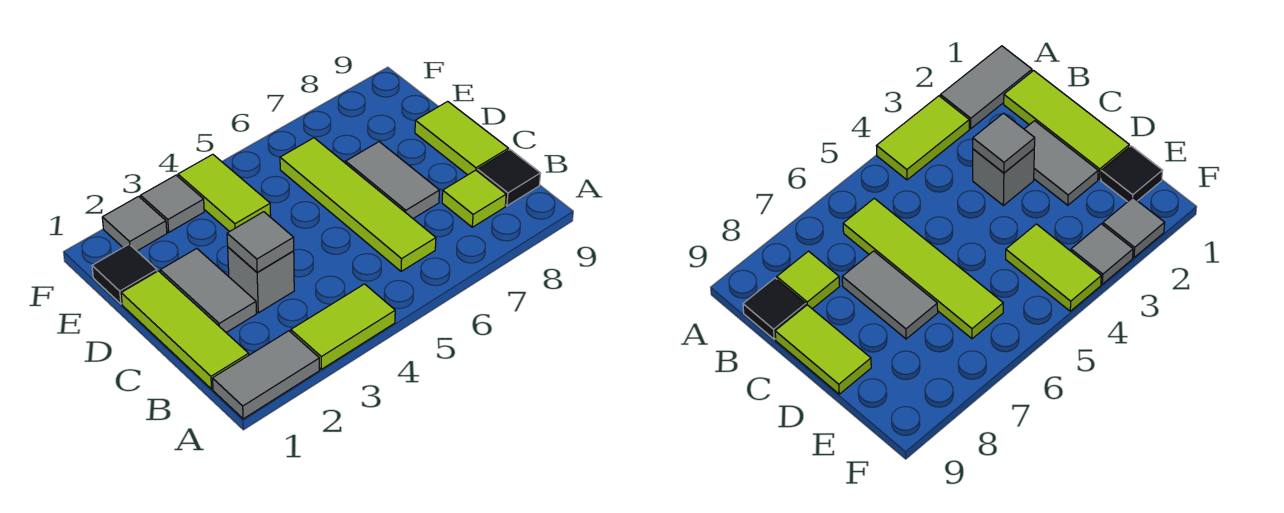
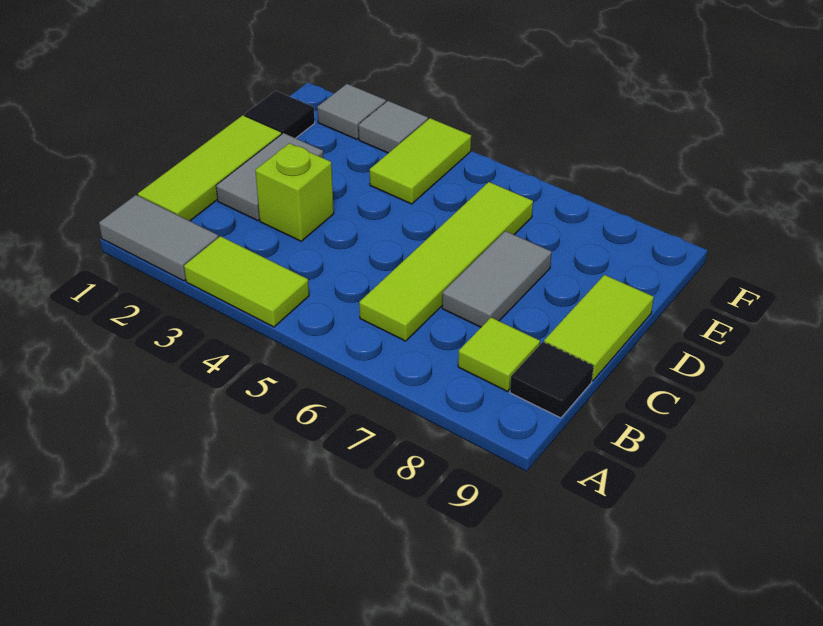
grey 1x1 brick [228,247,294,313] -> lime 1x1 brick [255,143,334,241]
grey 1x1 tile [227,212,294,272] -> none

